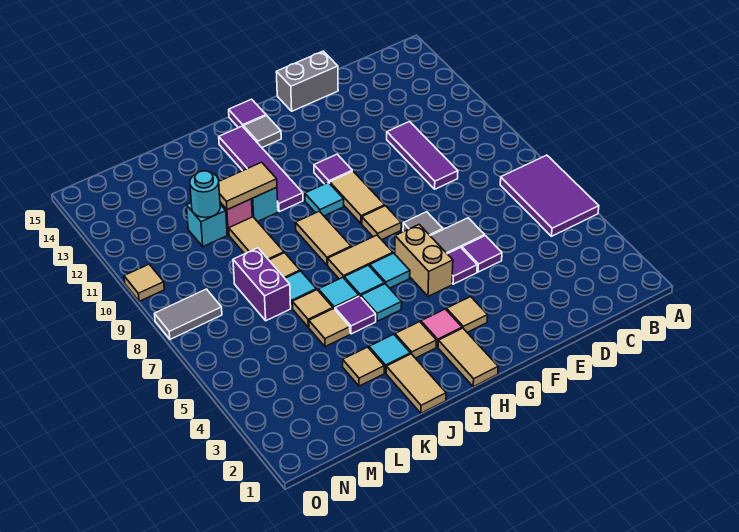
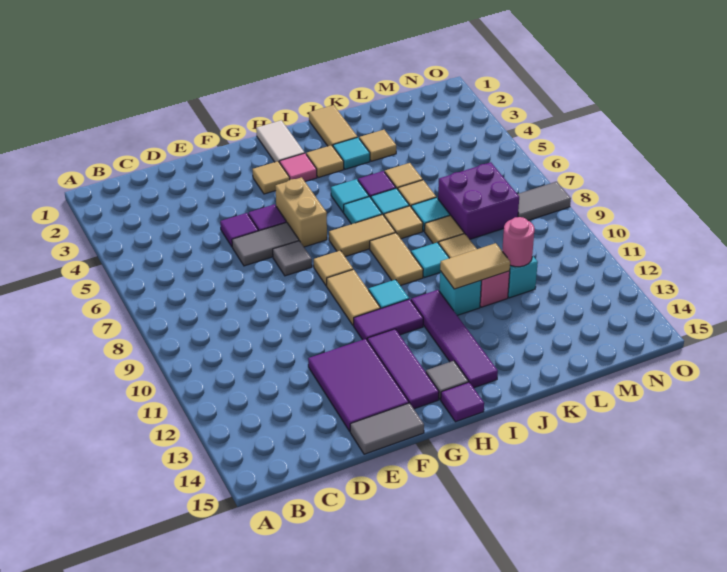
purple 2x3 tile [500,155,599,236] -> purple 2x3 tile moved to [308,339,409,431]
purple 1x3 tile [387,122,458,189] -> purple 1x3 tile moved to [367,329,439,409]
grey 1x2 brick [276,51,338,111] -> grey 1x2 tile [350,403,424,454]
purple 1x1 tile [314,154,352,184] -> purple 1x2 tile [354,299,423,340]
tan 1x2 tile [438,328,498,387] -> white 1x2 tile [256,120,305,163]
cyan 1x1 tile [370,253,410,288] -> cyan 1x1 tile moved to [411,242,449,278]
purple 1x2 brick [233,248,291,321] -> purple 2x2 brick [438,162,519,239]
cyan 1x1 round brick [190,171,220,218] -> pink 1x1 round brick [502,217,534,267]
tan 1x1 tile [124,264,164,301] -> tan 1x1 tile moved to [384,206,423,239]

